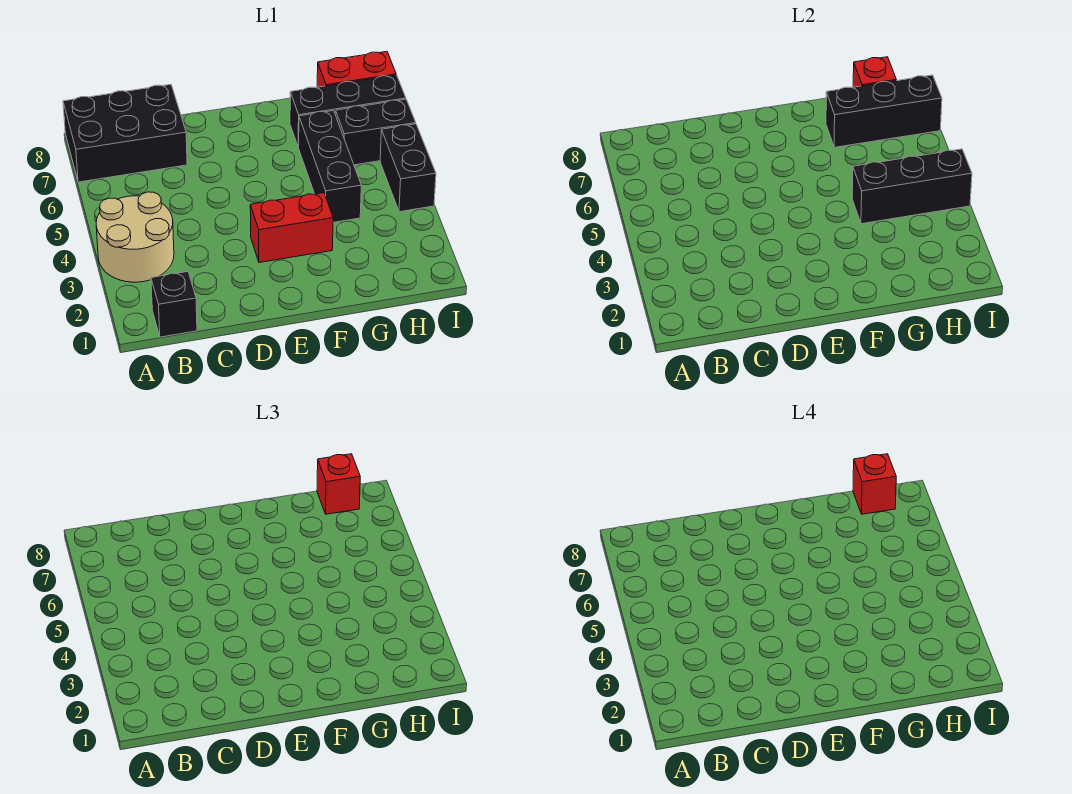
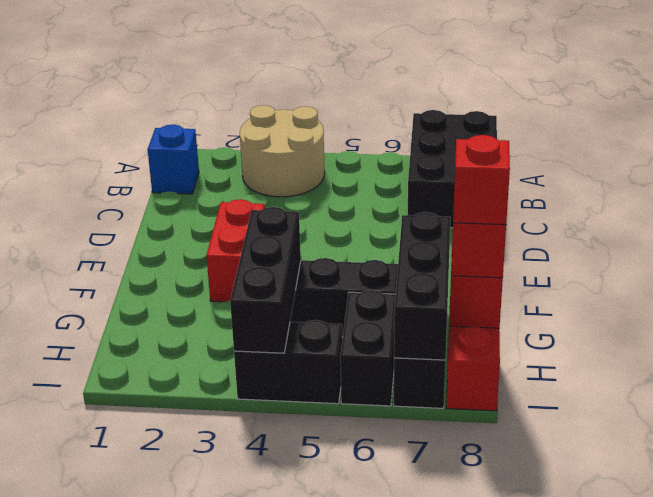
black 1x1 brick [151,272,197,337] -> blue 1x1 brick [148,125,199,194]

